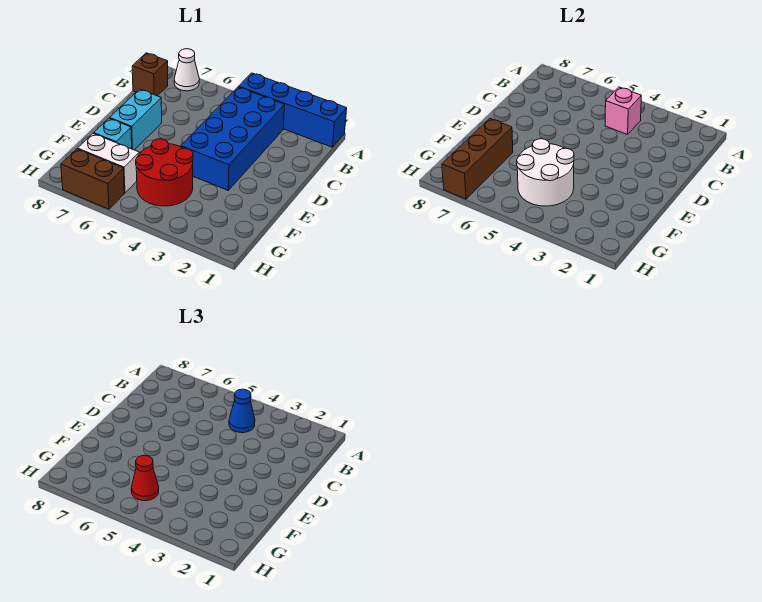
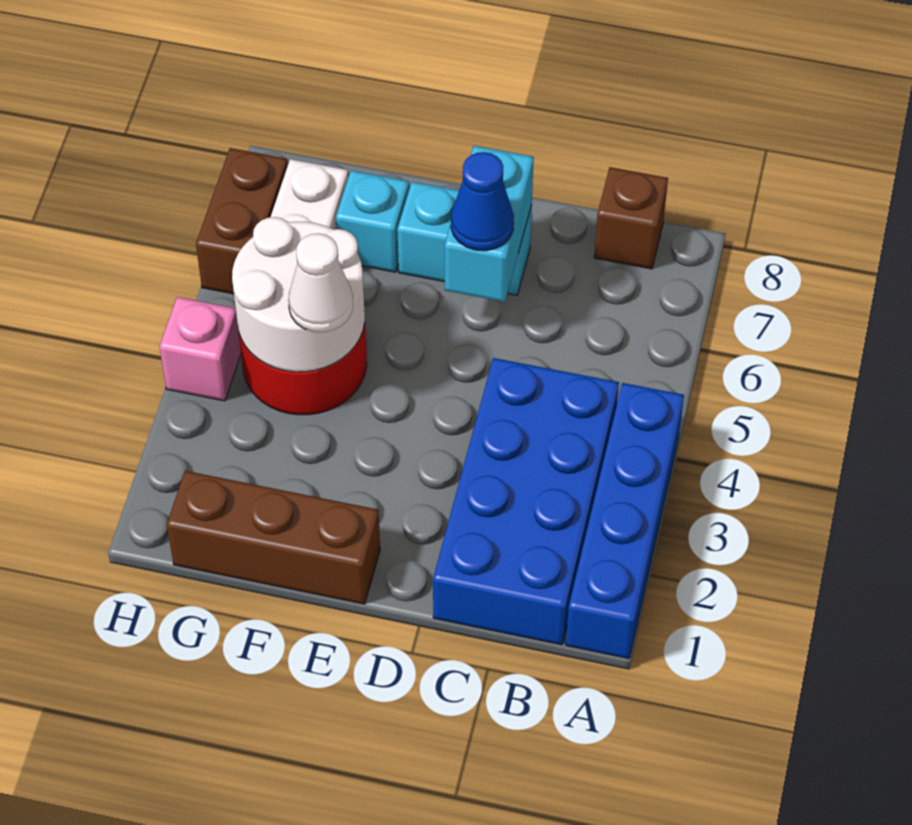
white 1x1 cone [174,49,199,91] -> white 1x1 cone moved to [288,233,353,332]
blue 2x4 brick [181,87,285,190] -> blue 2x4 brick turned to [433,358,619,645]
pink 1x1 brick [605,87,641,135] -> pink 1x1 brick moved to [160,297,241,401]
blue 1x1 cone [229,389,255,433] -> blue 1x1 cone moved to [451,152,514,251]
none -> cyan 1x2 brick [445,146,534,302]
brown 1x3 brick [442,119,513,199] -> brown 1x3 brick moved to [167,471,380,604]
red 1x1 cone [131,455,159,501] -> none

